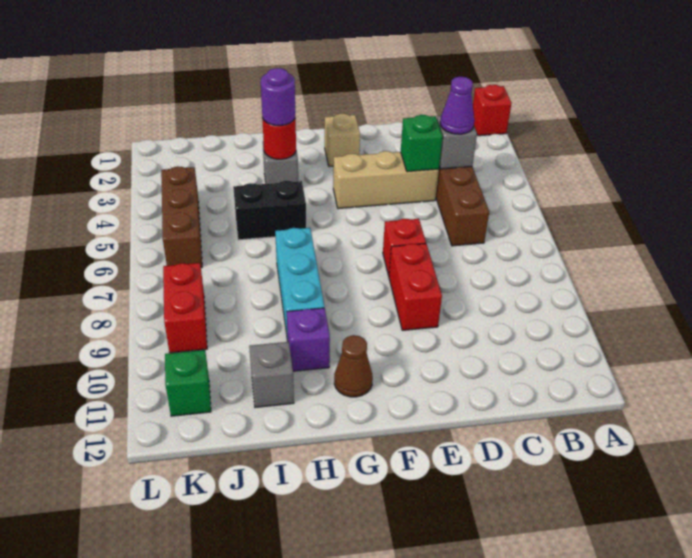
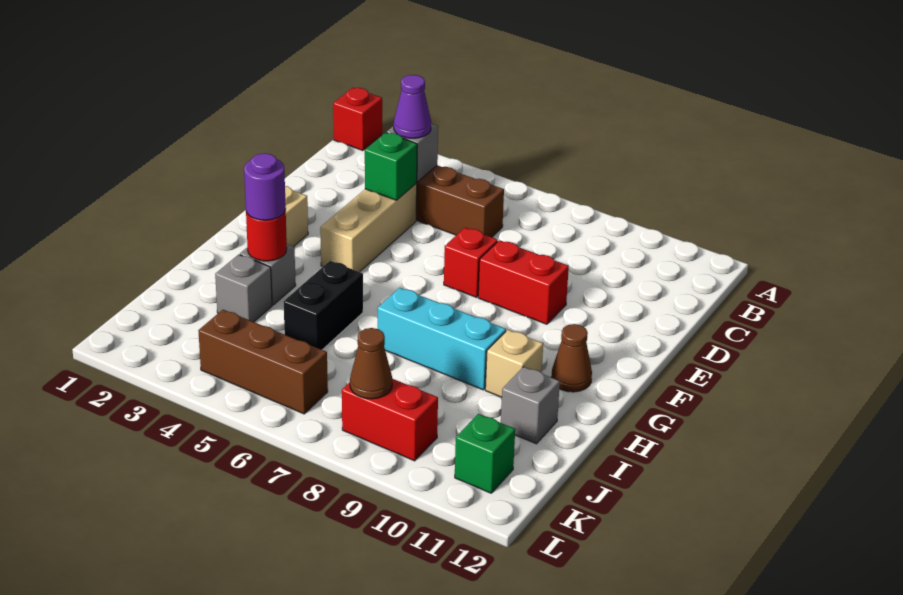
purple 1x1 brick [287,308,330,371] -> tan 1x1 brick [485,330,543,397]
none -> grey 1x1 brick [215,254,272,322]
none -> brown 1x1 cone [350,328,392,399]

